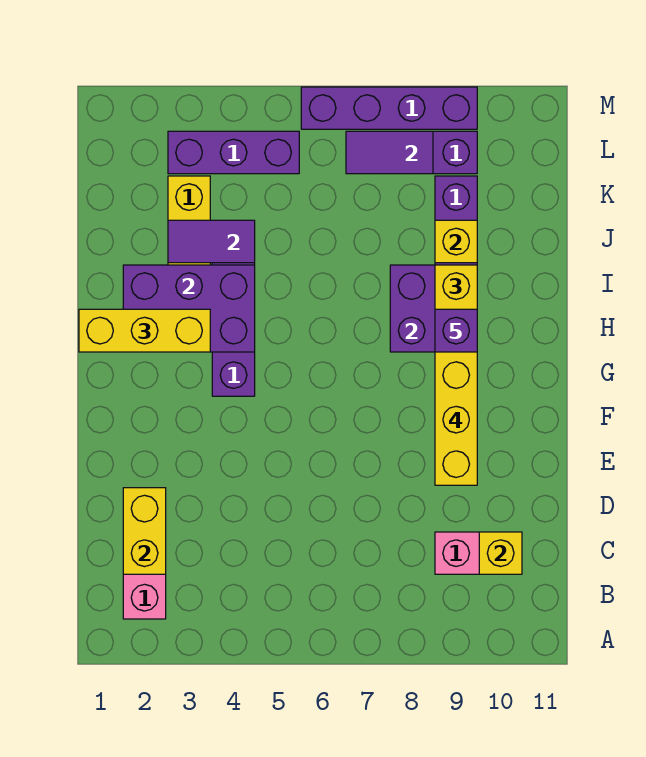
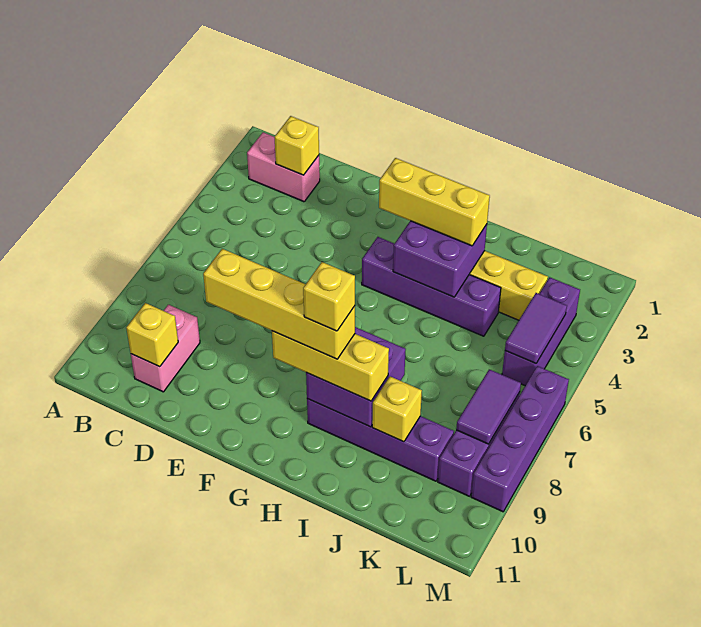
yellow 1x2 brick [123,488,166,574] -> yellow 1x1 brick [275,116,319,175]
yellow 1x3 brick [79,309,210,352] -> yellow 1x3 brick turned to [379,158,490,246]
purple 2x3 brick [123,265,255,352] -> purple 2x2 brick [393,221,487,297]
purple 1x1 brick [435,309,477,352] -> yellow 1x1 brick [303,262,355,331]
purple 1x2 tile [168,220,255,263] -> purple 1x2 tile moved to [505,293,567,363]

